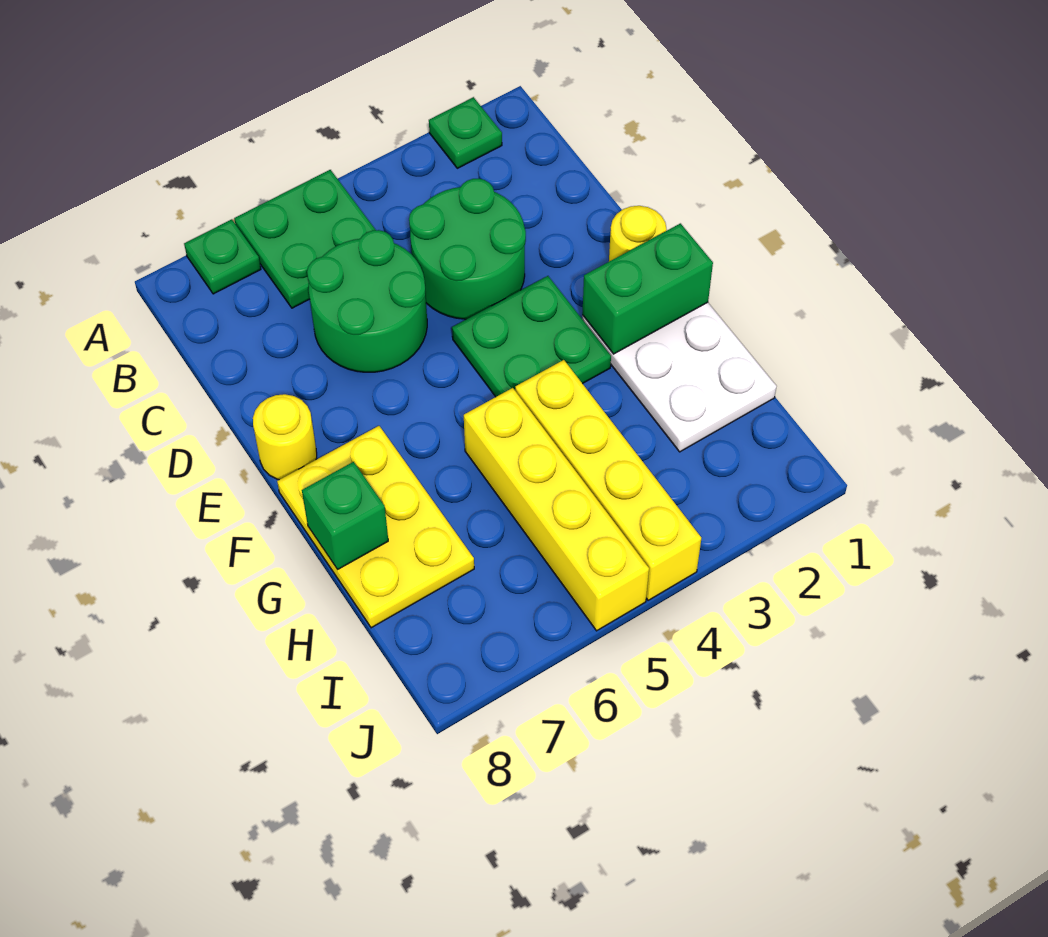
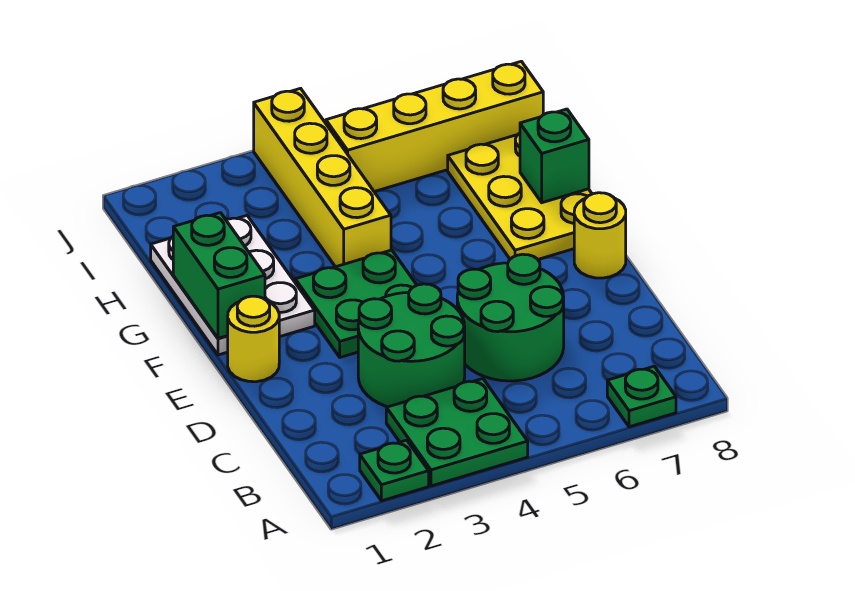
green 2x2 plate [234,170,375,308] -> green 2x2 plate moved to [386,379,528,486]
green 1x2 brick [582,223,713,354] -> green 1x2 brick turned to [173,213,265,338]
yellow 1x4 brick [464,388,649,631] -> yellow 1x4 brick turned to [326,61,543,192]

